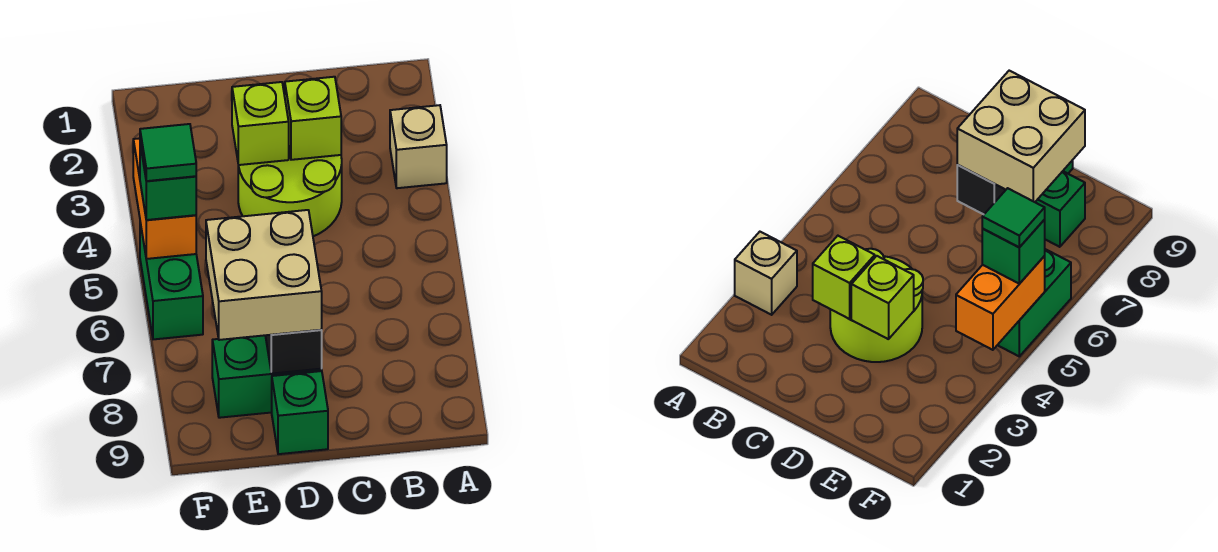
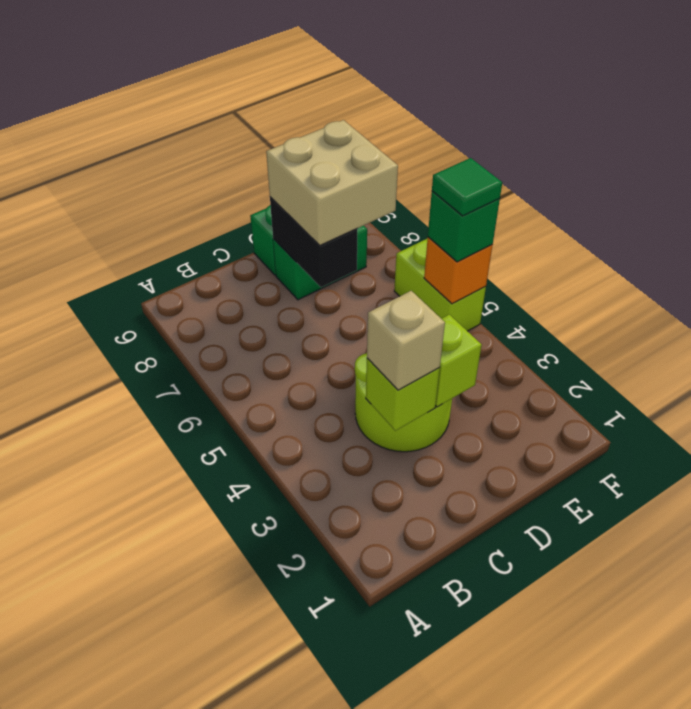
tan 1x1 brick [390,105,447,188] -> tan 1x1 brick moved to [367,291,445,390]
orange 1x2 brick [133,138,196,259] -> orange 1x1 brick [424,237,492,304]
green 1x2 brick [140,223,203,339] -> lime 1x2 brick [394,238,486,331]

